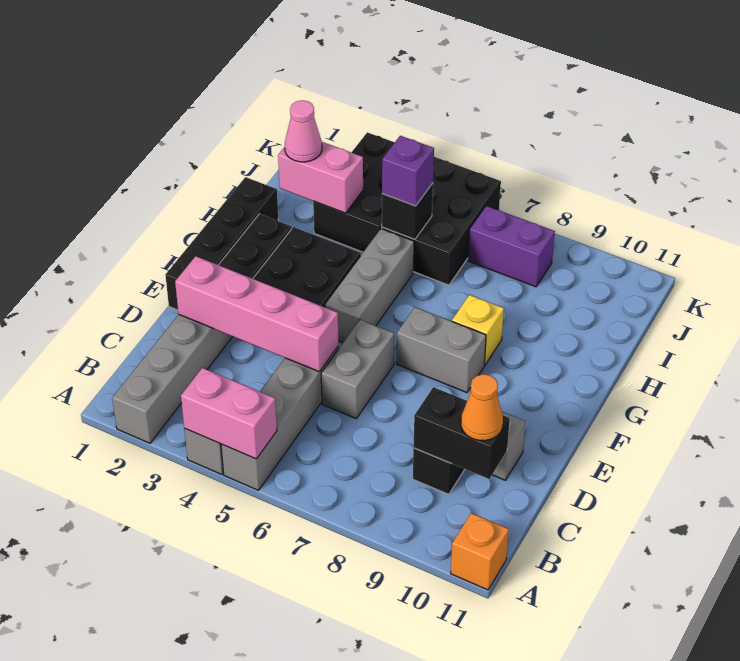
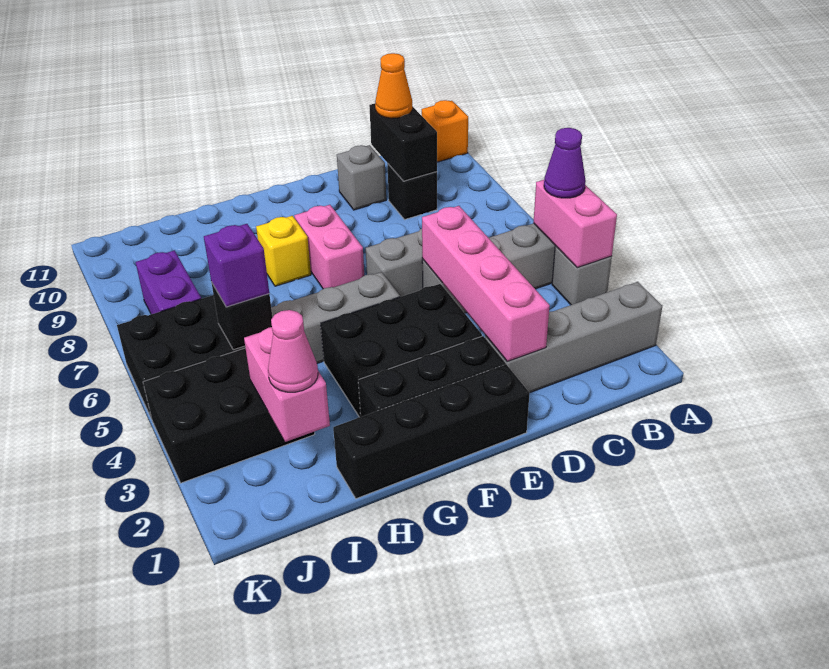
none -> purple 1x1 cone [544,128,586,198]
grey 1x2 brick [396,307,486,392] -> pink 1x2 brick [294,205,364,289]

